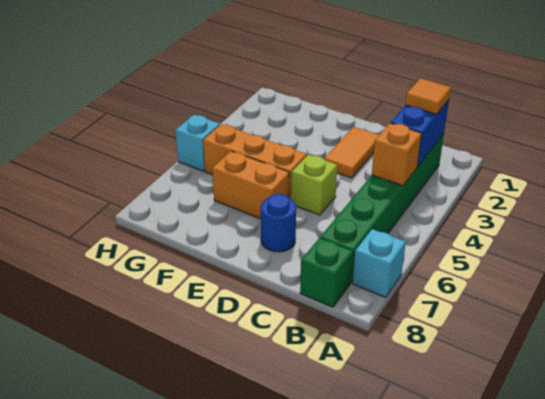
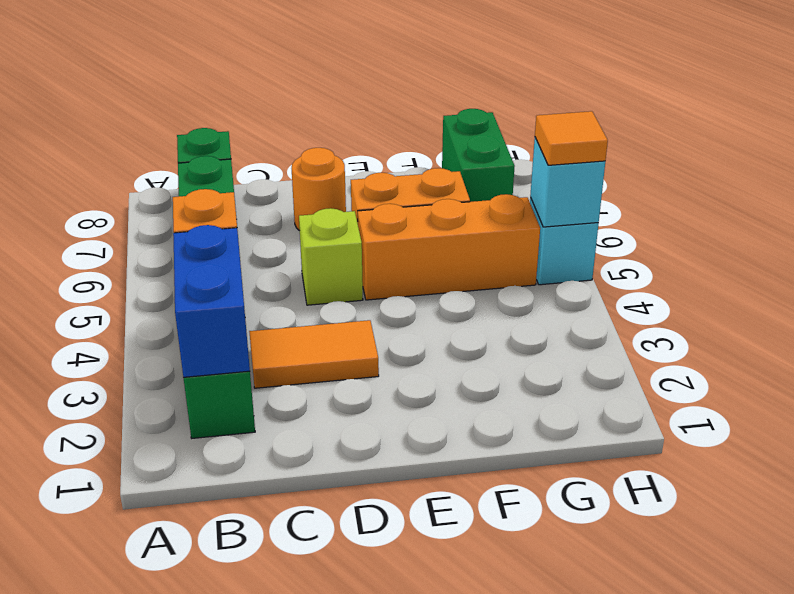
cyan 1x1 brick [353,229,406,297] -> cyan 1x1 brick moved to [530,138,605,227]
orange 1x1 tile [405,78,451,114] -> orange 1x1 tile moved to [535,111,608,165]
orange 1x2 tile [324,127,379,178] -> orange 1x2 tile turned to [249,320,379,388]
blue 1x1 round brick [261,194,296,252] -> orange 1x1 round brick [292,148,346,231]
none -> green 1x2 brick [442,109,515,202]

